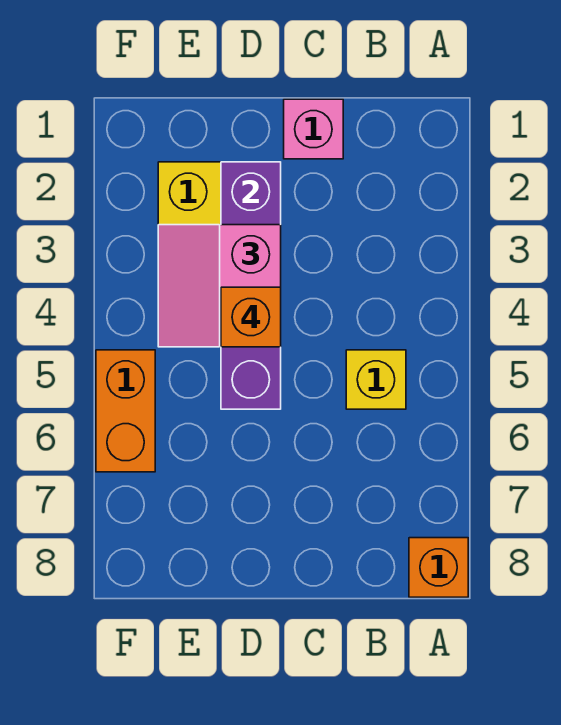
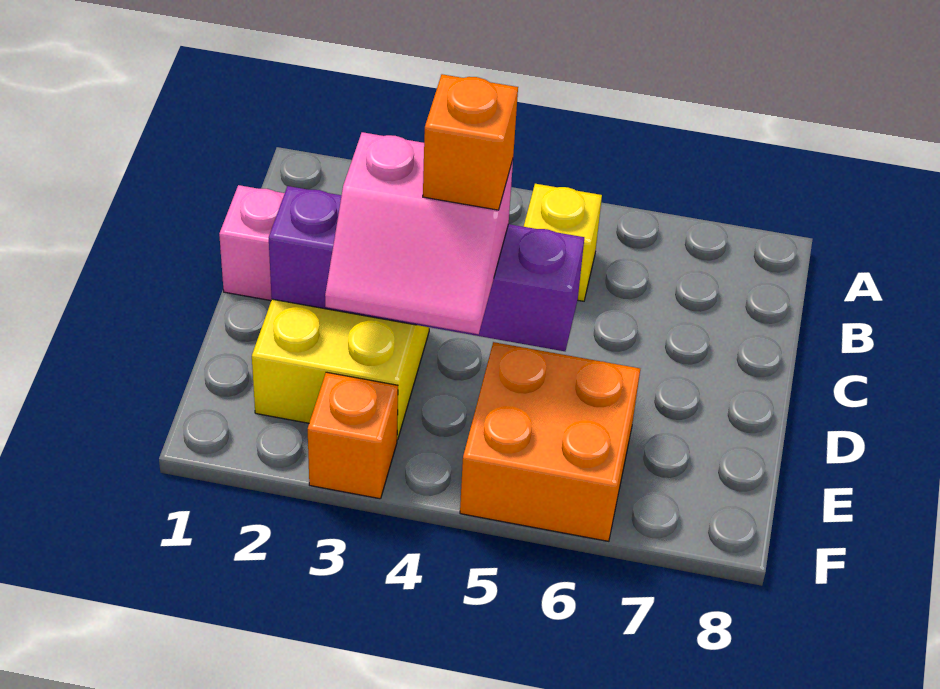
orange 1x1 brick [409,538,468,597] -> orange 1x1 brick moved to [308,372,398,499]
orange 1x2 brick [96,350,155,472] -> orange 2x2 brick [460,342,640,541]

